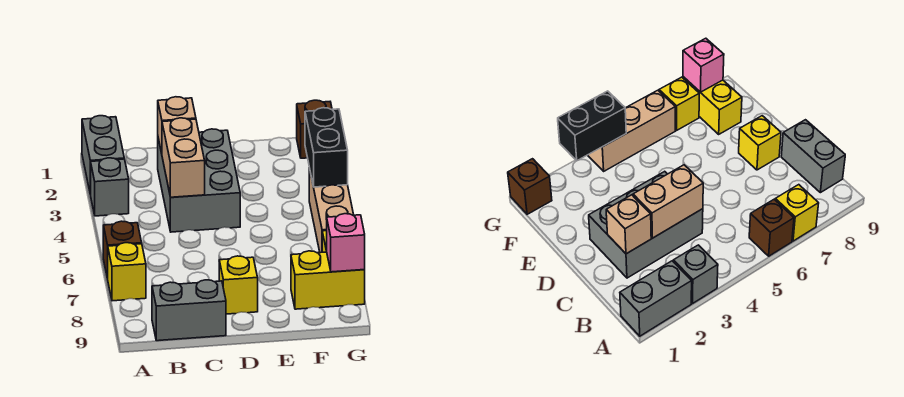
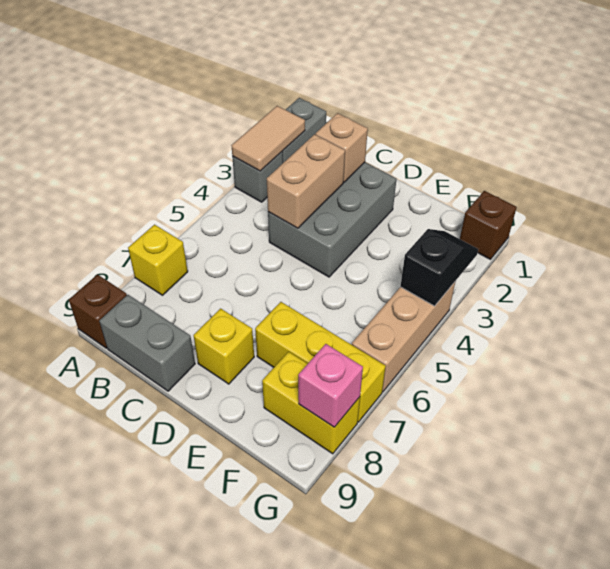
none -> tan 1x2 tile [232,106,305,171]
brown 1x1 brick [103,221,142,279] -> brown 1x1 brick moved to [69,275,127,348]
black 1x2 brick [305,108,348,187] -> black 1x2 slope [400,229,478,306]
yellow 1x1 brick [659,77,699,130] -> yellow 1x3 brick [255,302,386,422]

